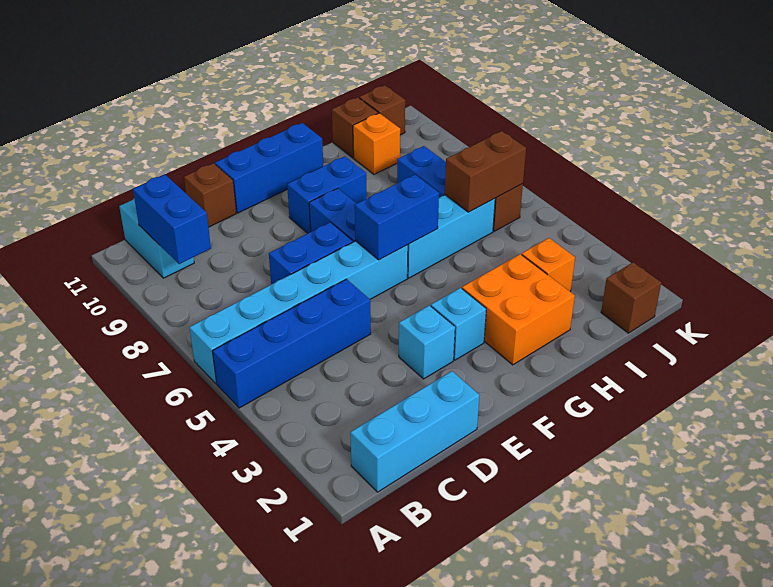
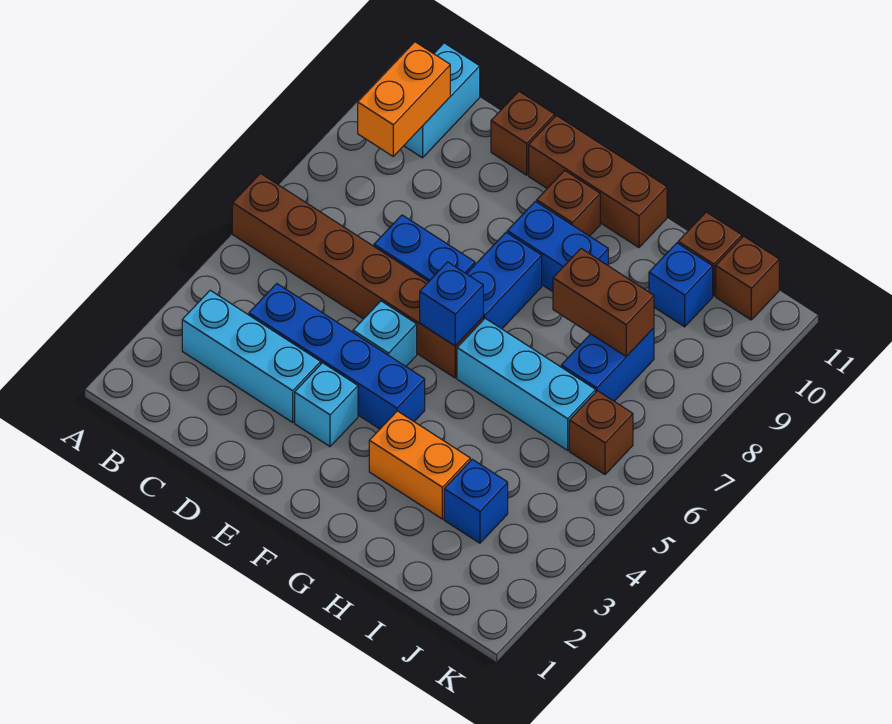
blue 1x4 brick [213,279,371,408] -> blue 1x4 brick moved to [249,284,425,429]
cyan 1x6 brick [189,241,408,384] -> brown 1x6 brick [232,173,483,378]
cyan 1x3 brick [350,371,479,492] -> cyan 1x3 brick moved to [182,290,321,422]
blue 1x2 brick [133,175,211,264] -> orange 1x2 brick [358,42,450,156]
blue 1x3 brick [215,123,323,213] -> brown 1x3 brick [529,115,667,248]
cyan 1x1 brick [431,288,486,360] -> cyan 1x1 brick moved to [353,301,417,366]
blue 1x2 brick [355,175,439,260] -> blue 1x1 brick [420,262,483,346]
orange 2x2 brick [462,254,575,365] -> orange 1x2 brick [369,411,470,519]
orange 1x1 brick [522,238,575,292] -> blue 1x1 brick [444,459,508,543]
brown 1x2 brick [445,131,526,212] -> brown 1x2 brick moved to [553,249,654,356]
orange 1x1 brick [353,113,400,174] -> blue 1x1 brick [649,243,713,327]
brown 1x1 brick [601,262,661,333] -> brown 1x1 brick moved to [537,171,600,236]

